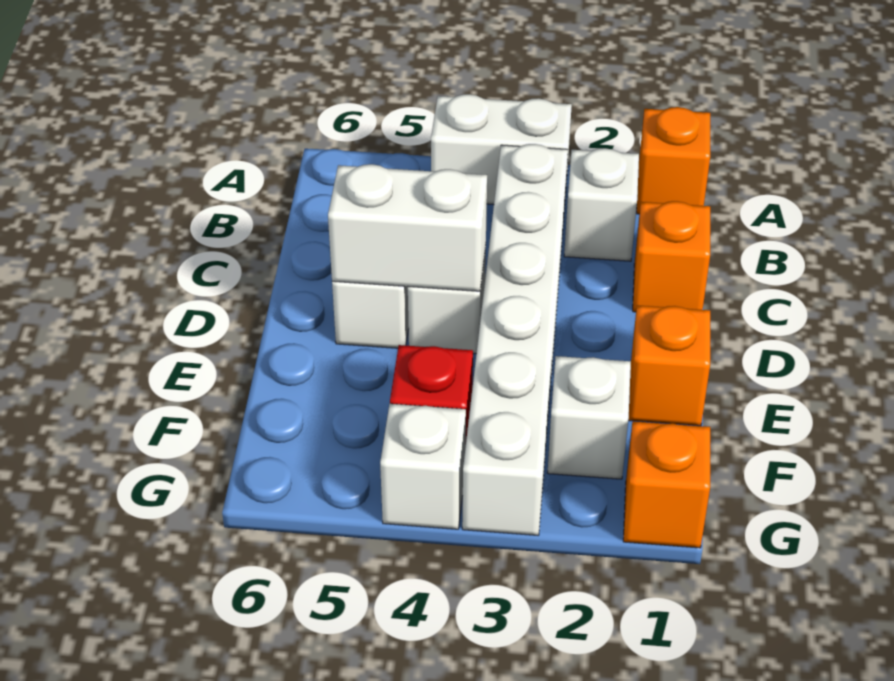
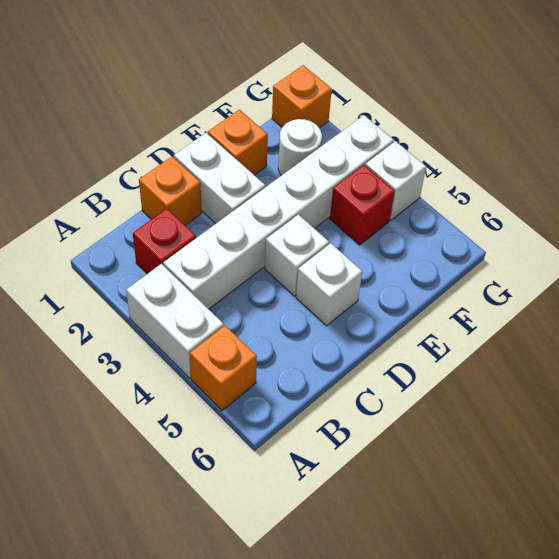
orange 1x1 brick [637,107,710,214] -> orange 1x1 brick moved to [190,325,257,410]
white 1x1 brick [564,148,639,261] -> red 1x1 brick [133,209,196,274]
white 1x2 brick [328,164,487,291] -> white 1x2 brick moved to [174,133,265,224]
white 1x1 brick [548,356,631,479] -> white 1x1 round brick [278,119,322,176]

